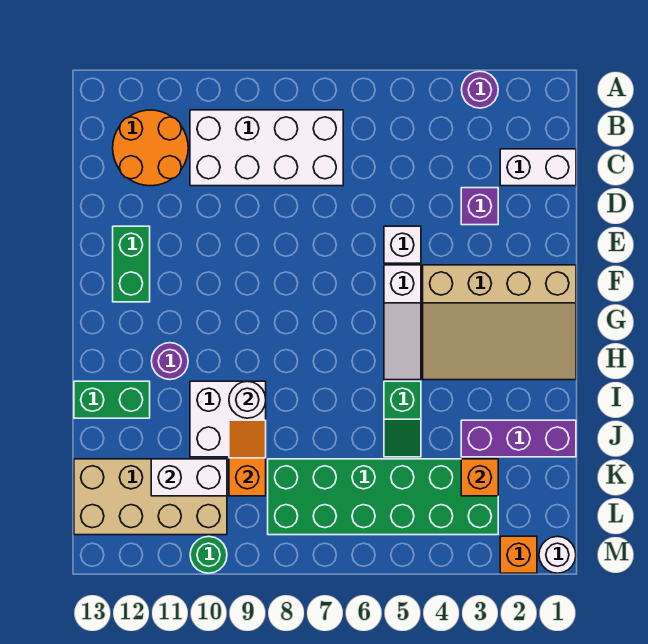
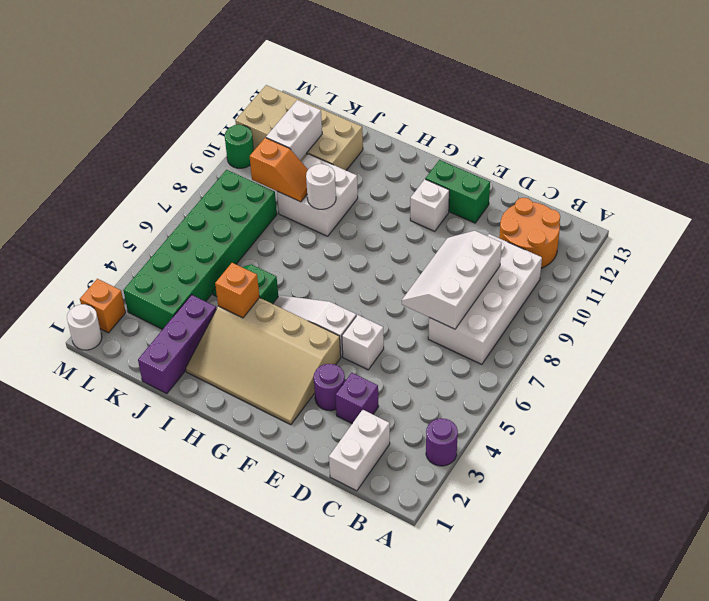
none -> white 2x3 slope [402,231,502,329]
tan 3x4 slope [423,265,576,380] -> tan 3x4 slope turned to [186,298,341,425]
none -> white 1x1 brick [410,179,449,231]
purple 1x1 round brick [151,343,188,380] -> purple 1x1 round brick moved to [314,364,345,411]
green 1x2 brick [74,381,150,418] -> none
orange 1x1 brick [461,459,498,496] -> orange 1x1 brick moved to [215,263,260,318]
tan 2x4 brick [74,459,227,535] -> tan 2x4 brick turned to [235,85,363,170]

